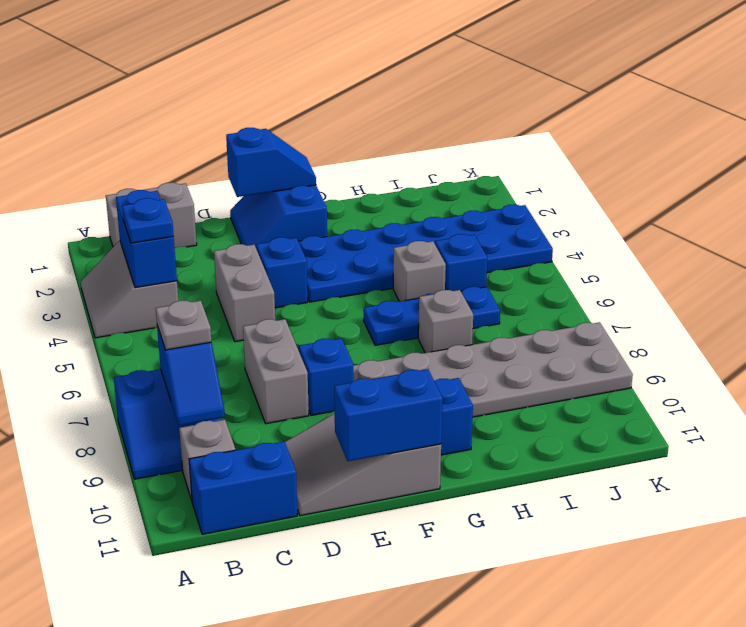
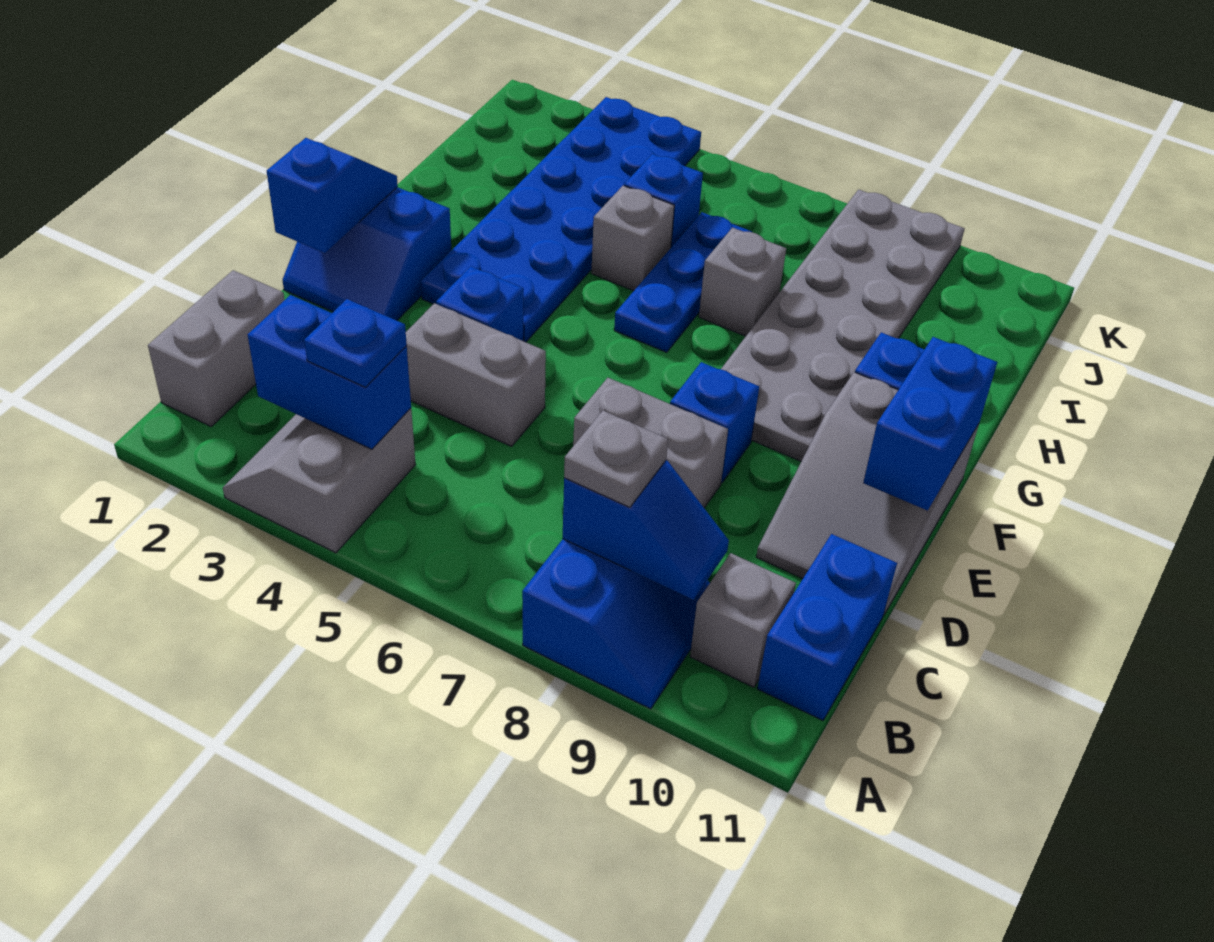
grey 2x2 slope [81,241,178,338] -> grey 2x2 slope turned to [223,408,416,553]

